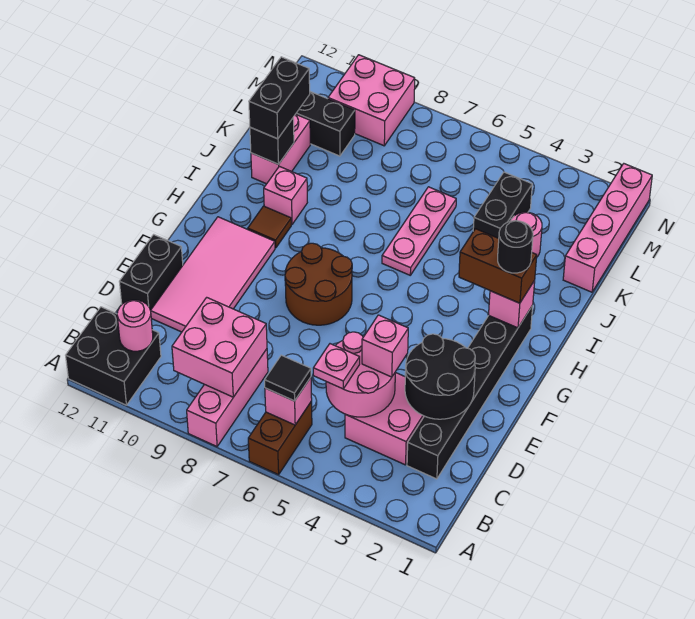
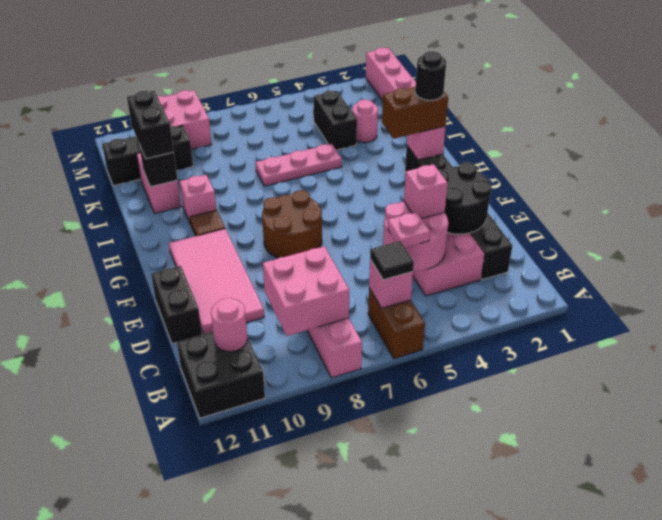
pink 1x3 plate [382,187,456,275] -> pink 1x3 plate turned to [255,144,342,186]

